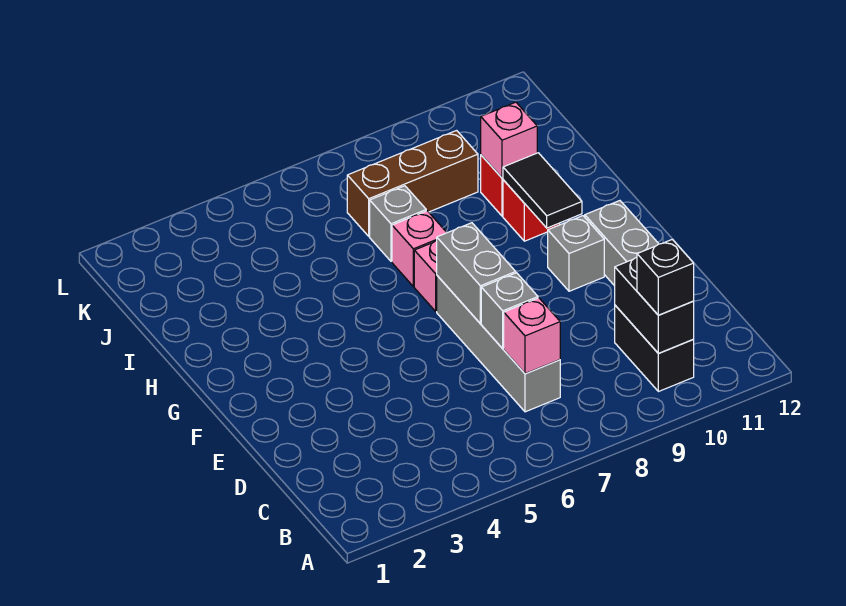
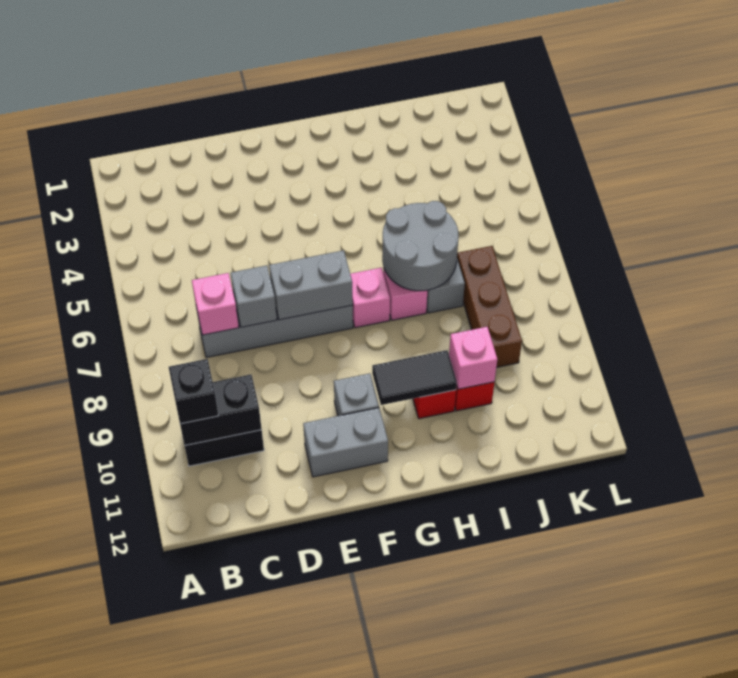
none -> grey 2x2 round brick [382,201,459,291]

